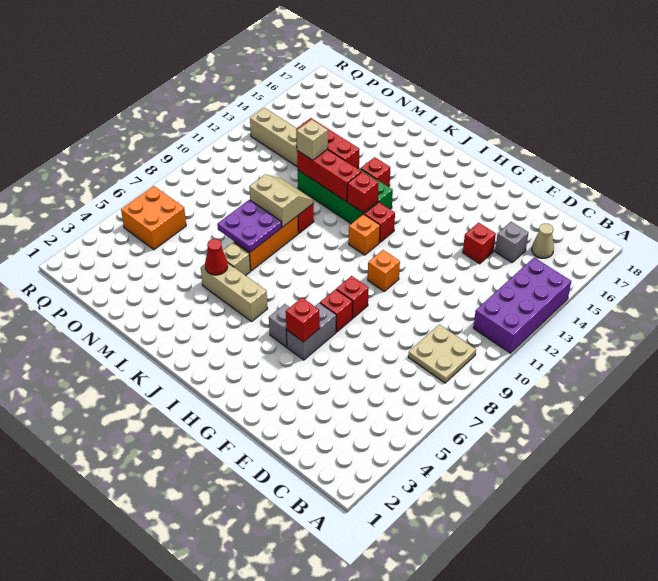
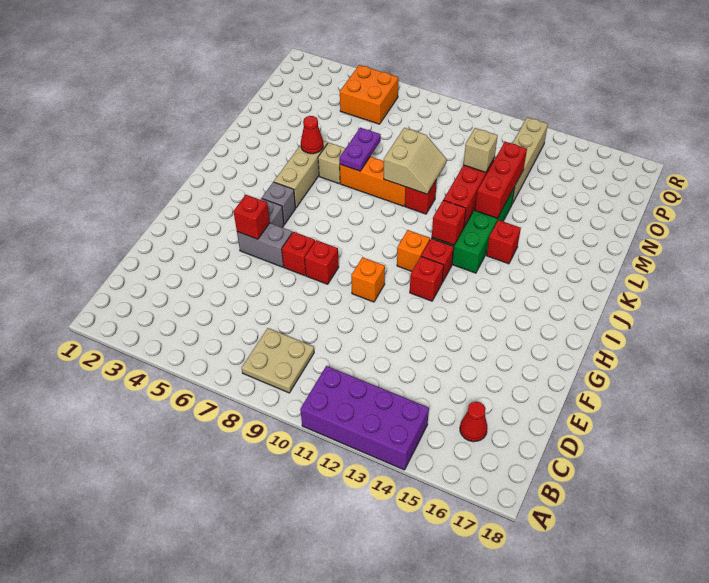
tan 1x1 cone [532,224,554,258] -> red 1x1 cone [460,402,488,442]
grey 1x1 brick [495,222,529,262] -> grey 1x1 brick moved to [262,182,296,224]
red 1x1 brick [463,223,496,264] -> red 1x1 brick moved to [410,257,444,301]
purple 2x2 plate [217,200,282,252] -> purple 1x2 plate [339,128,381,171]

